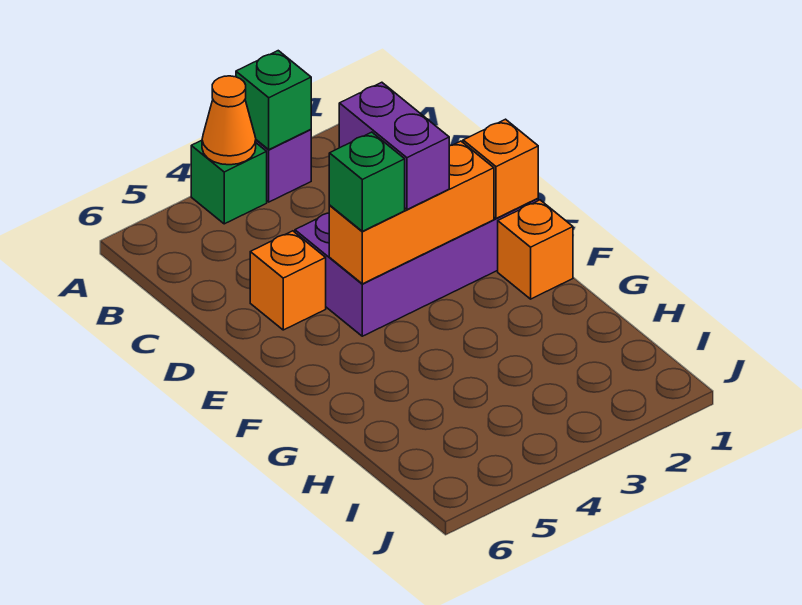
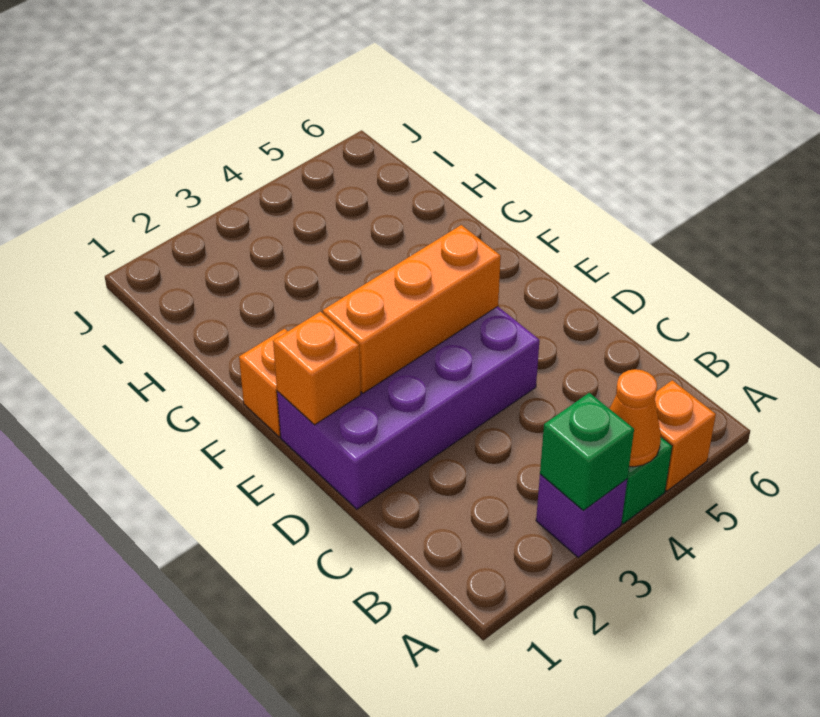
purple 1x2 brick [339,82,449,209] -> none
orange 1x1 brick [250,231,326,330] -> orange 1x1 brick moved to [655,380,716,491]
green 1x1 brick [329,132,405,231] -> none

